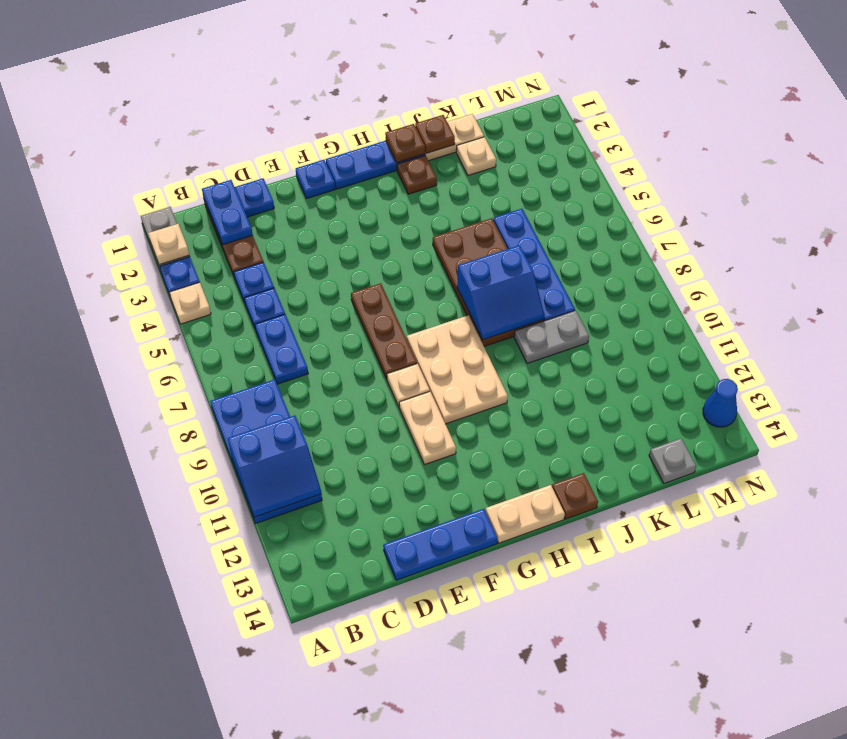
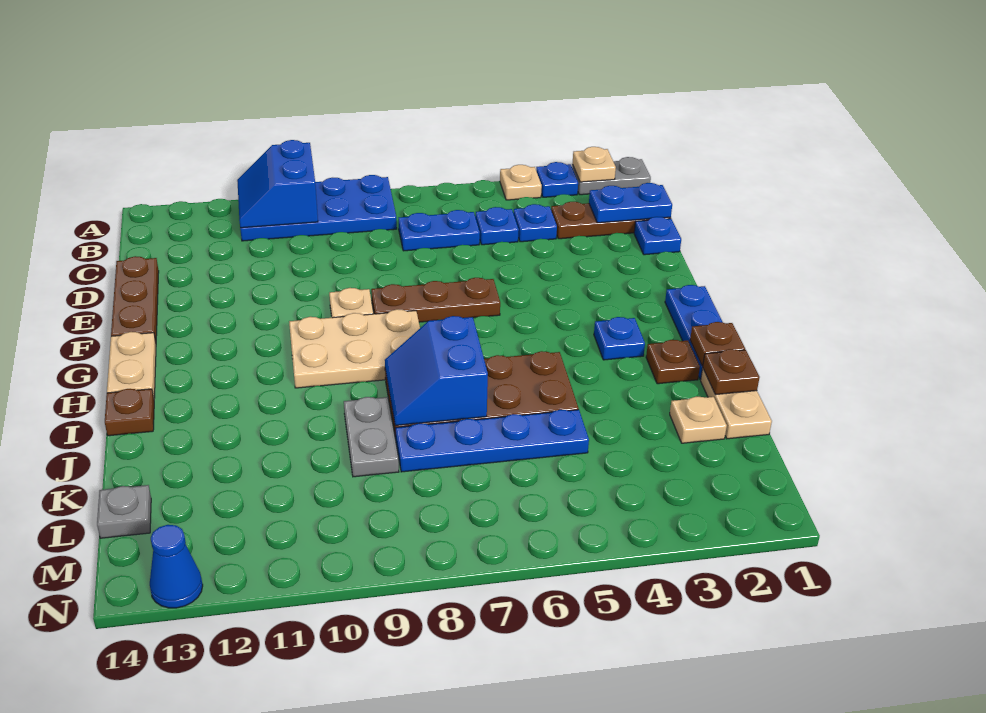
blue 1x3 plate [383,509,497,580] -> brown 1x3 plate [111,256,159,342]
blue 1x1 plate [296,160,335,199] -> blue 1x1 plate moved to [594,317,645,360]
tan 1x2 plate [399,392,456,465] -> none

